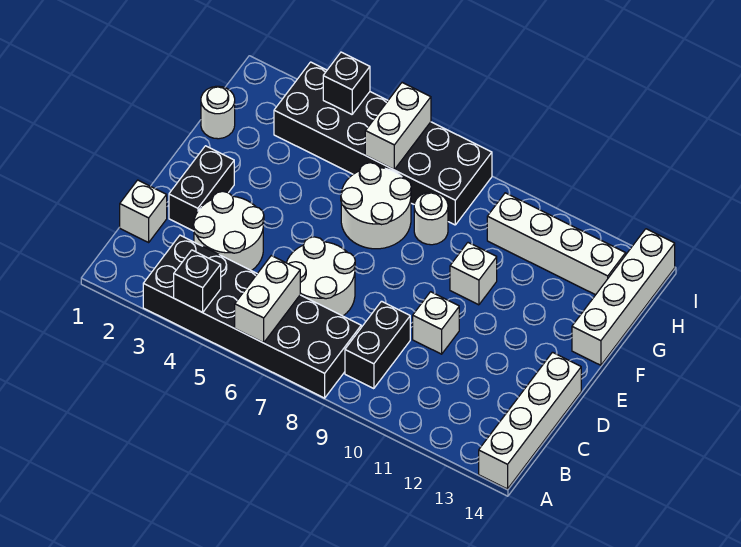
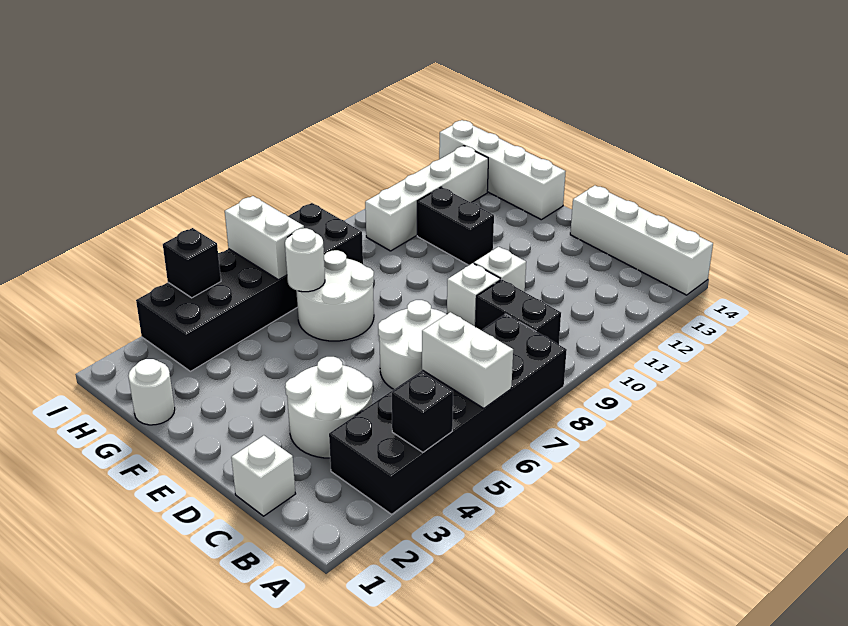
black 1x2 brick [169,146,234,231] -> black 1x2 brick moved to [417,187,494,265]
white 1x1 brick [450,243,497,305] -> white 1x1 brick moved to [447,263,500,327]
white 1x1 round brick [414,192,448,245] -> white 1x1 round brick moved to [285,228,325,292]

